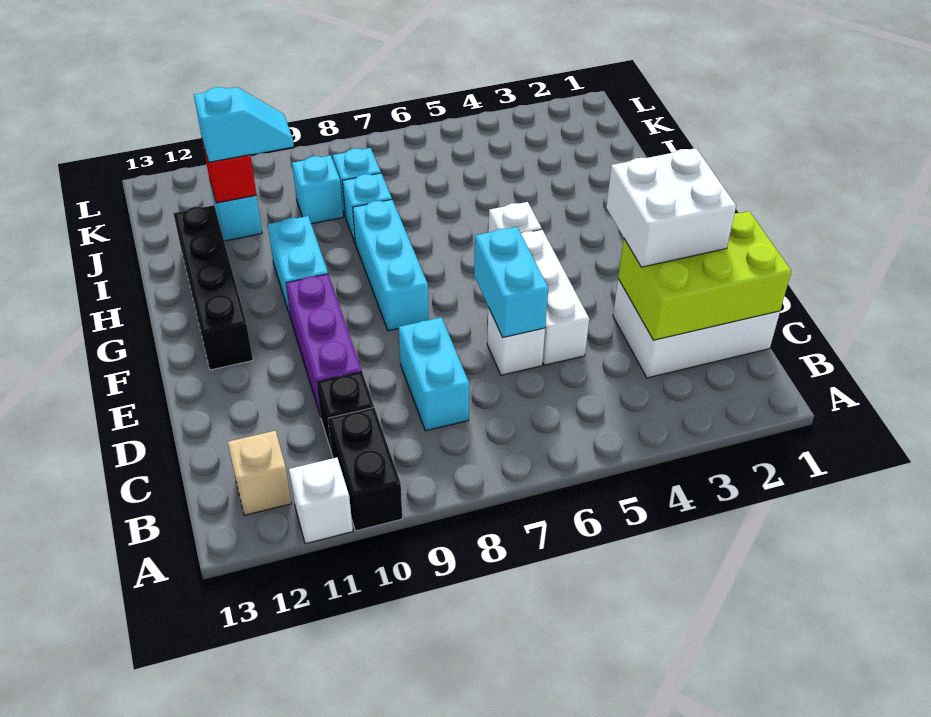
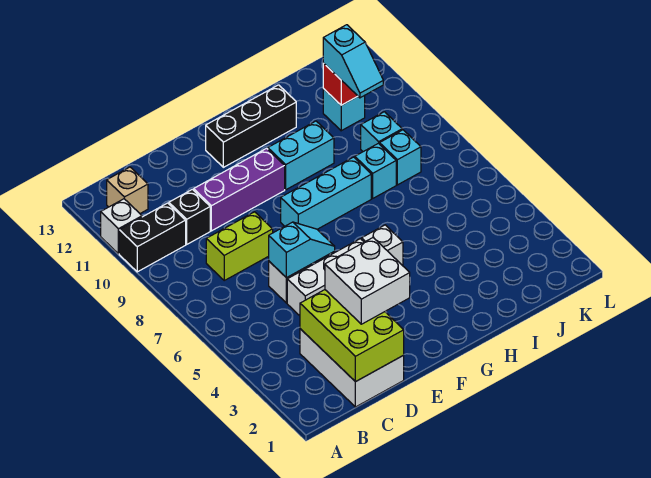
cyan 1x2 brick [399,317,469,431] -> lime 1x2 brick [206,212,273,280]
cyan 1x2 brick [474,227,548,337] -> cyan 1x2 slope [269,222,335,278]
black 1x4 brick [173,205,253,370] -> black 1x3 brick [206,85,296,167]

